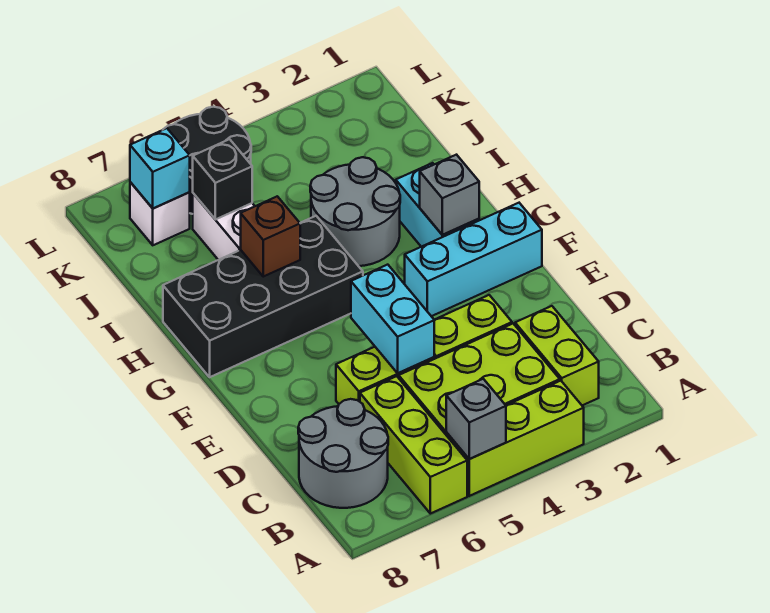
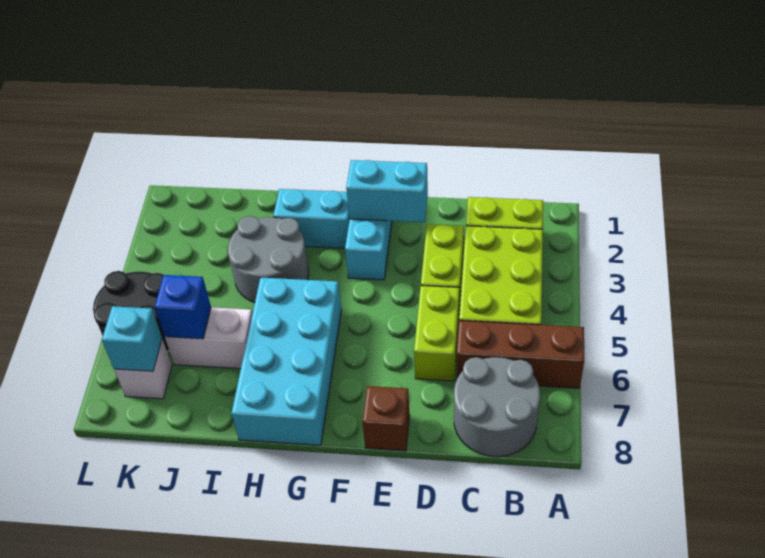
lime 1x3 brick [446,381,584,496] -> none
grey 1x1 brick [446,379,506,459] -> none
lime 1x3 brick [360,376,467,514] -> brown 1x3 brick [456,321,584,388]
cyan 1x2 brick [351,265,434,373] -> cyan 1x2 brick moved to [346,160,428,222]
grey 1x1 brick [420,155,479,235] -> none
black 2x4 brick [163,216,363,377] -> cyan 2x4 brick [231,278,341,445]
brown 1x1 brick [241,196,300,277] -> brown 1x1 brick moved to [362,386,410,451]
black 1x1 brick [193,139,252,219] -> blue 1x1 brick [154,275,211,339]

